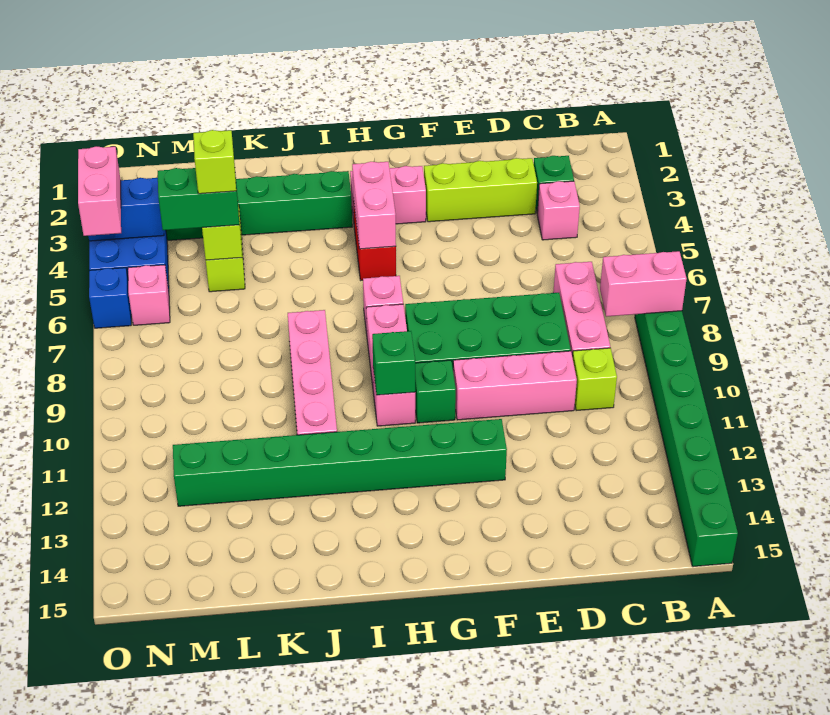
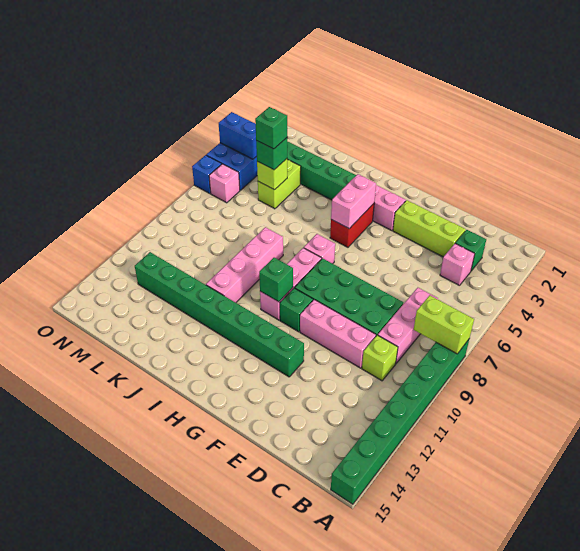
pink 1x2 brick [600,251,687,317] -> lime 1x2 brick [414,295,474,354]
green 1x2 brick [158,168,239,230] -> green 1x1 brick [256,138,287,170]
lime 1x1 brick [193,130,236,194] -> green 1x1 brick [255,107,287,149]
pink 1x2 brick [78,146,121,236] -> none

